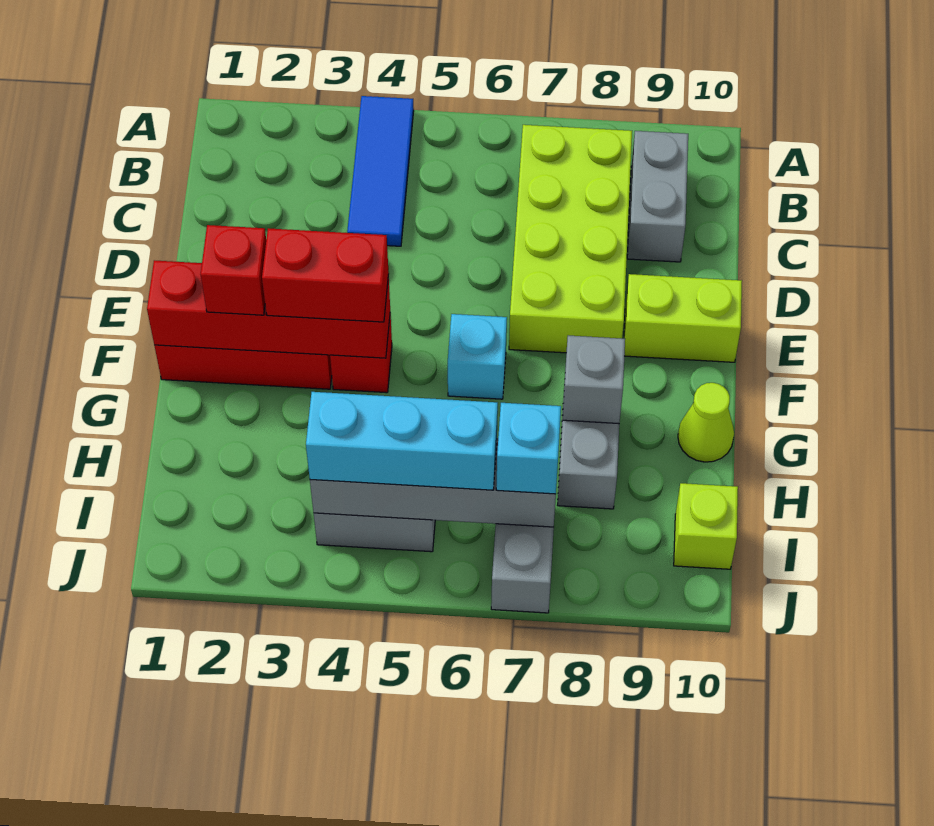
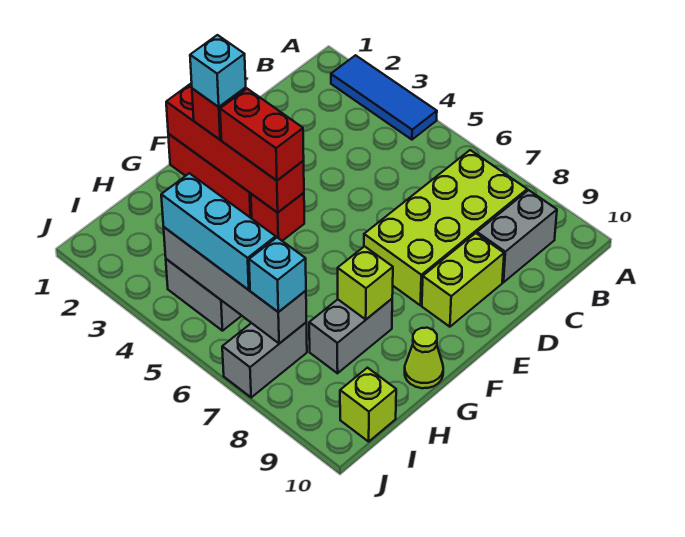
blue 1x3 tile [347,96,414,246] -> blue 1x3 tile turned to [331,55,437,140]
lime 1x2 brick [624,274,742,362] -> lime 1x2 brick turned to [422,233,504,327]
cyan 1x1 brick [448,314,507,399] -> cyan 1x1 brick moved to [190,35,246,107]
grey 1x1 brick [563,335,625,424] -> lime 1x1 brick [338,246,393,319]

